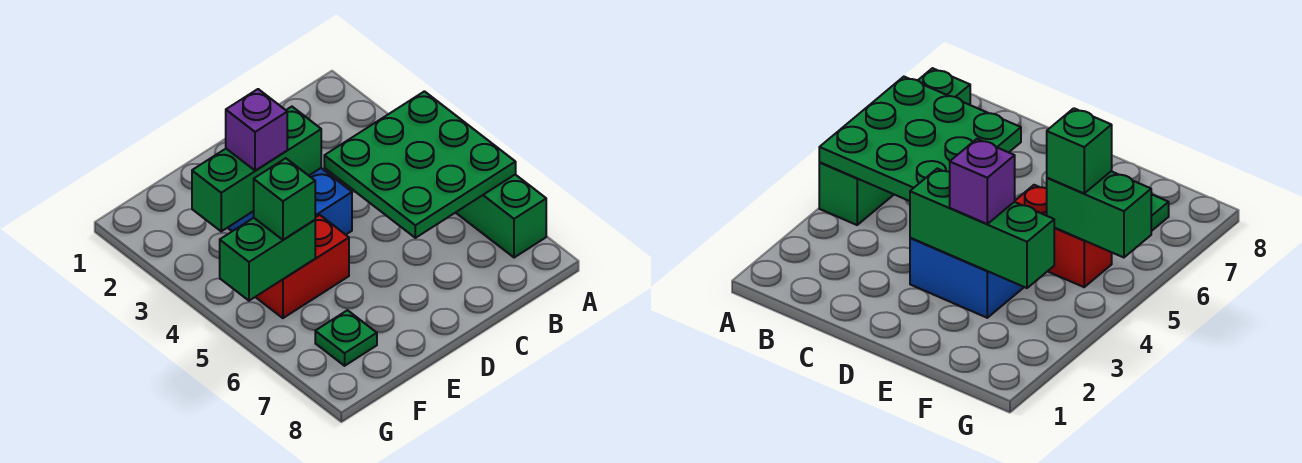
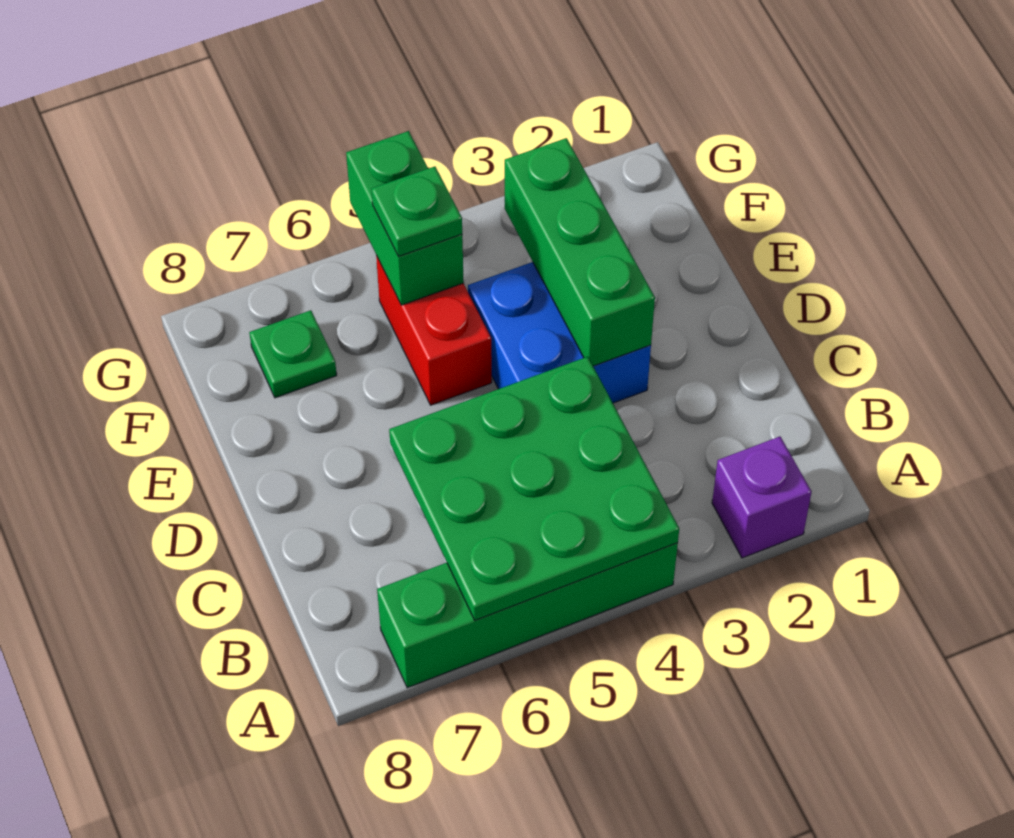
purple 1x1 brick [226,89,287,171] -> purple 1x1 brick moved to [712,437,811,558]
green 1x1 brick [254,158,315,240] -> green 1x1 plate [371,166,462,256]

